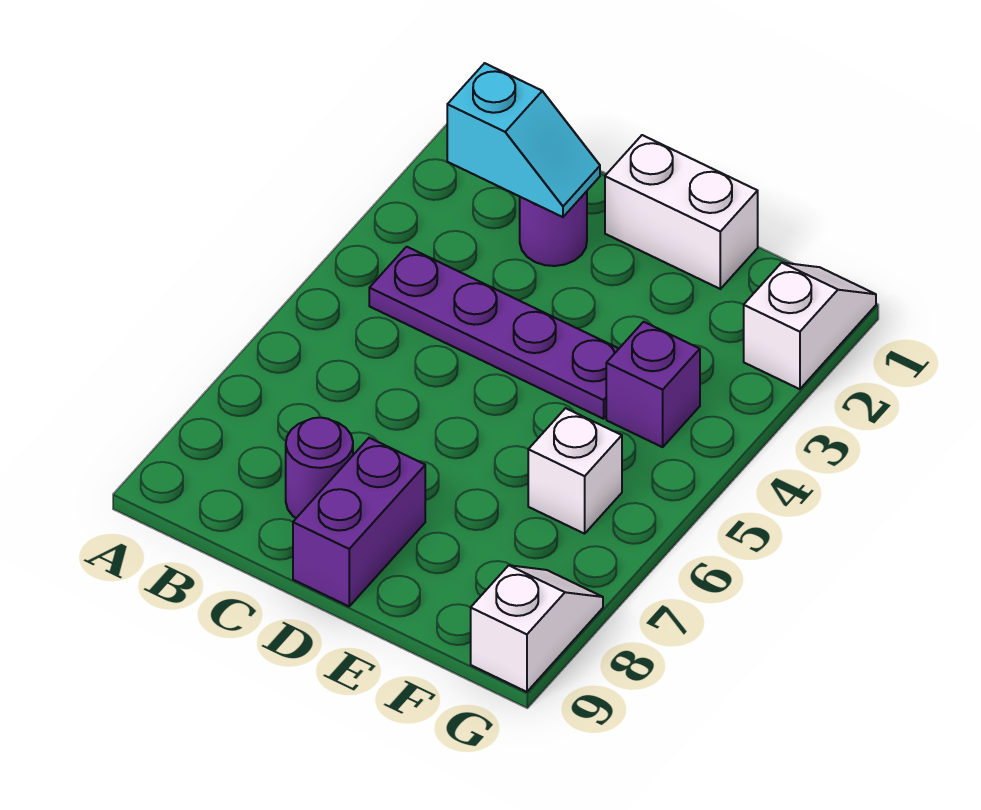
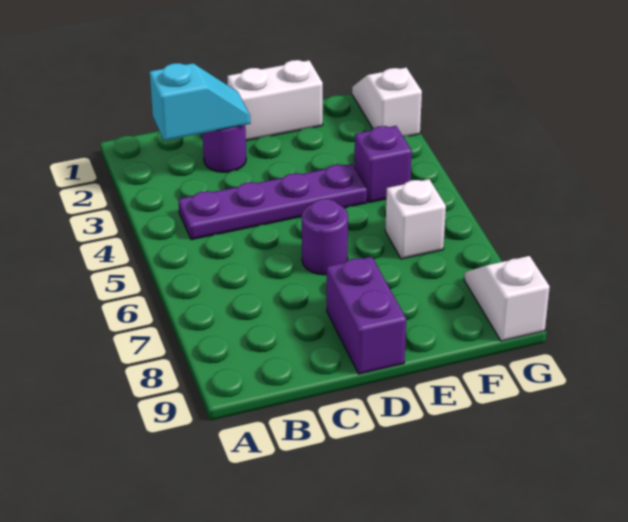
purple 1x1 round brick [286,418,353,518] -> purple 1x1 round brick moved to [302,199,348,275]

